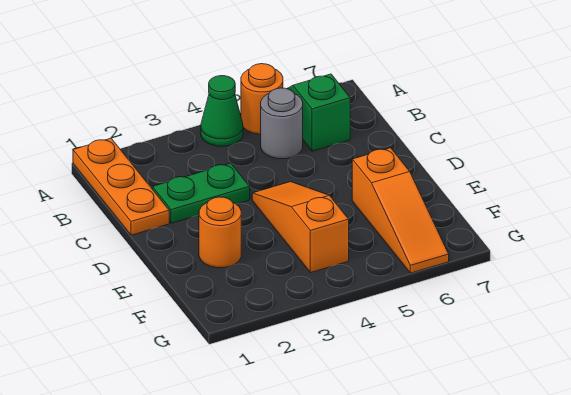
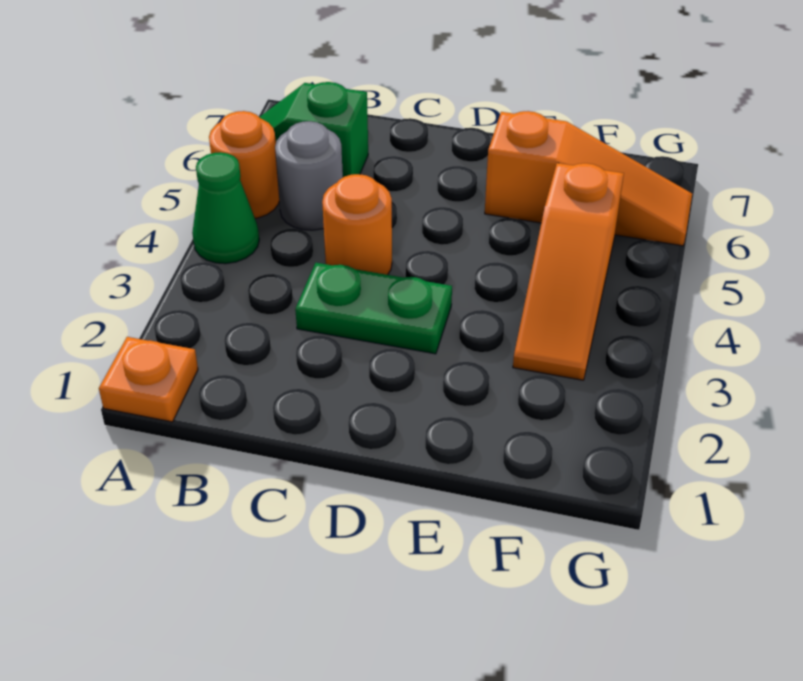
orange 1x3 plate [73,138,169,235] -> orange 1x1 plate [99,337,198,422]
green 1x2 plate [152,163,250,223] -> green 1x2 plate turned to [295,263,452,354]
orange 1x3 slope [252,182,349,273] -> orange 1x3 slope turned to [513,163,624,380]
orange 1x1 round brick [199,197,241,268] -> orange 1x1 round brick moved to [322,174,392,275]

